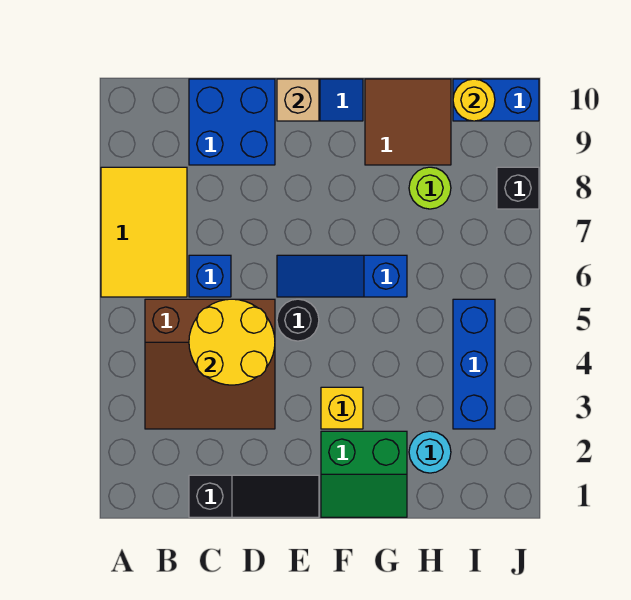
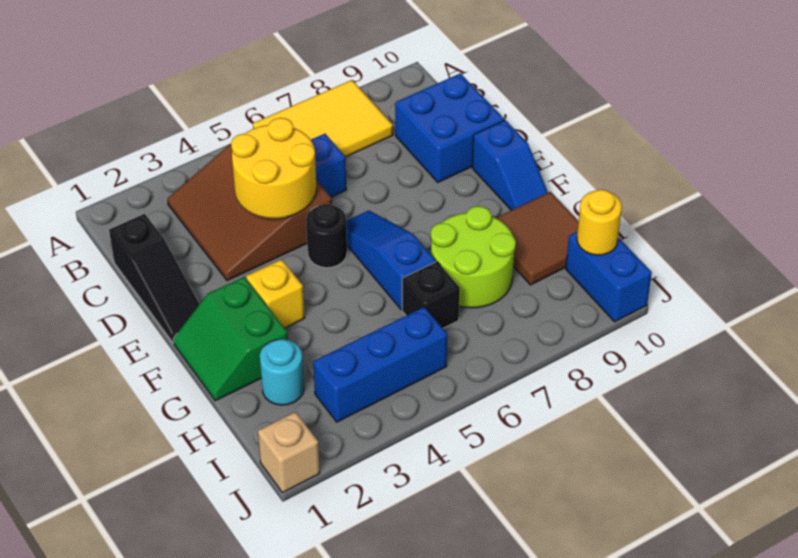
tan 1x1 brick [277,79,319,121] -> tan 1x1 brick moved to [258,412,320,493]
lime 1x1 round brick [409,167,451,209] -> lime 2x2 round brick [431,206,516,308]
black 1x1 brick [497,167,539,209] -> black 1x1 brick moved to [402,262,460,328]

